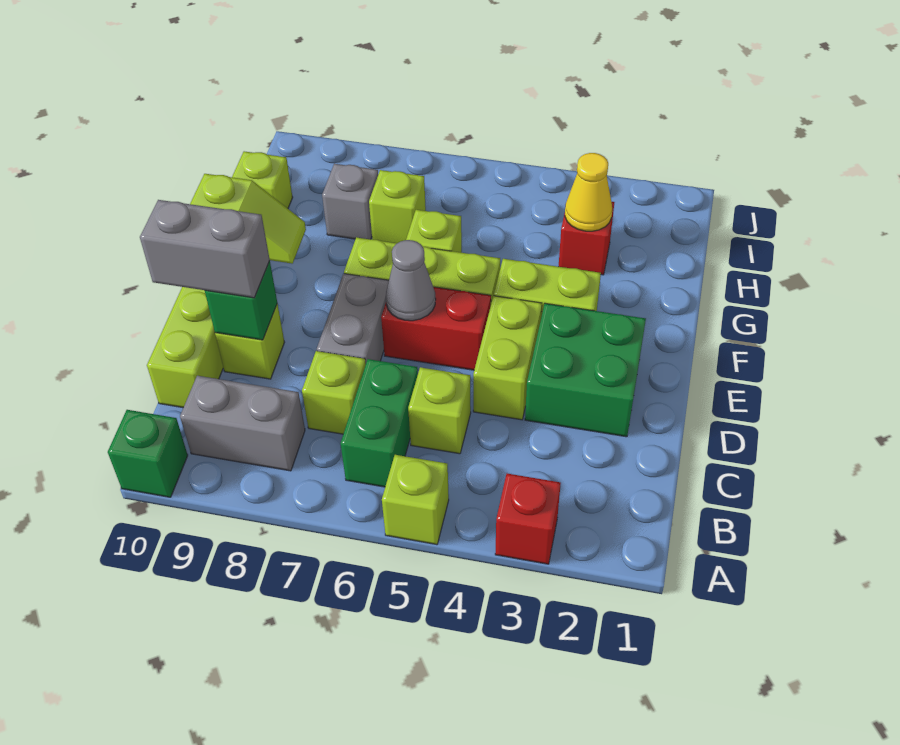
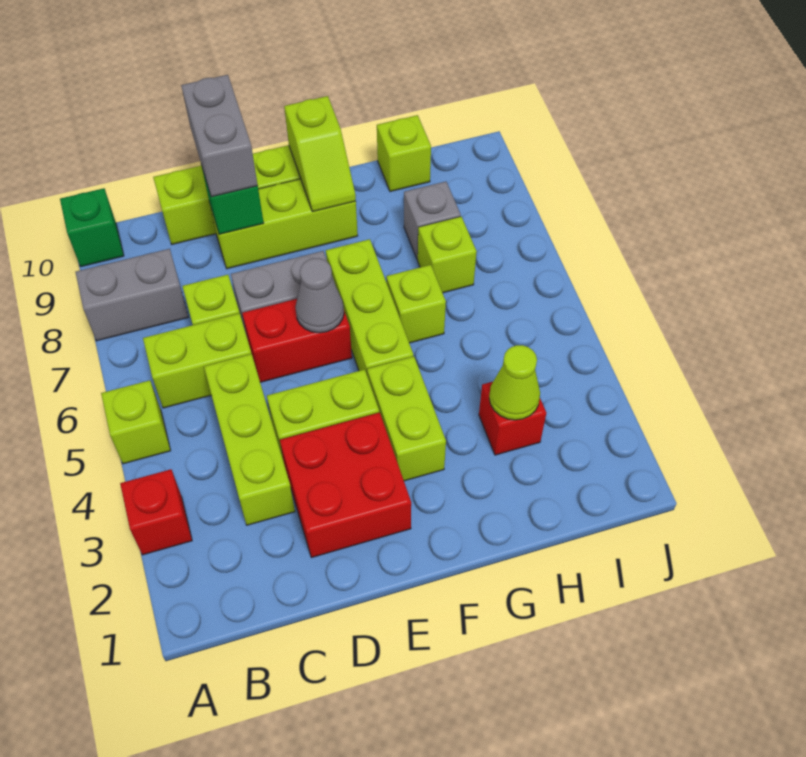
green 1x2 brick [341,359,418,487] -> lime 1x2 brick [143,313,251,408]
grey 1x2 brick [180,376,305,471] -> grey 1x2 brick turned to [75,249,188,341]
lime 1x1 brick [408,367,471,454] -> lime 1x3 brick [204,354,295,525]
green 2x2 brick [525,303,646,437] -> red 2x2 brick [280,412,411,558]
lime 1x1 brick [215,304,285,379] -> lime 1x3 brick [210,179,358,269]
red 1x2 brick [381,287,491,370] -> red 1x2 brick turned to [242,299,352,382]
yellow 1x1 cone [565,153,612,231] -> lime 1x1 cone [489,345,540,420]

